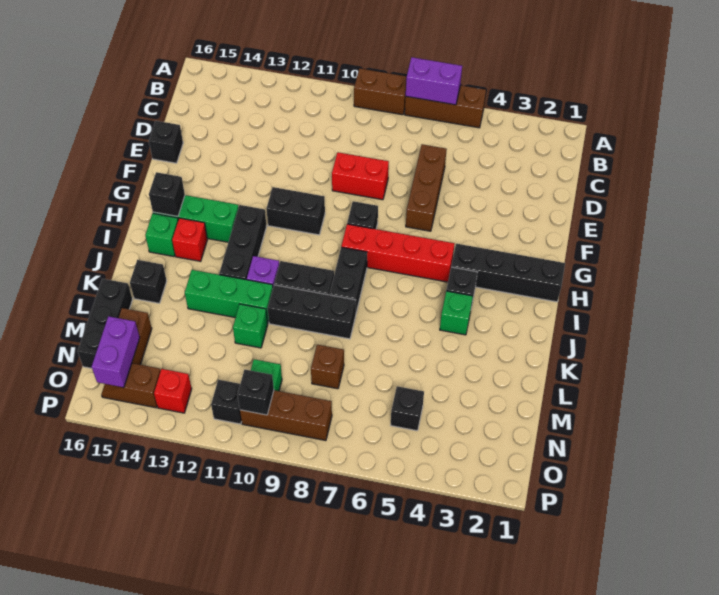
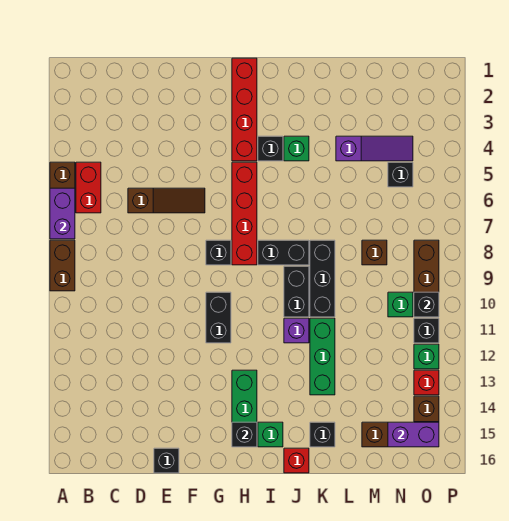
brown 1x3 brick [406,144,447,231] -> brown 1x3 slope [128,188,205,213]
red 1x2 brick [332,152,389,200] -> red 1x2 brick moved to [76,162,101,213]
black 1x4 brick [451,244,565,302] -> red 1x4 brick [232,58,257,161]
black 1x3 brick [219,205,267,280] -> none
red 1x1 brick [172,218,207,261] -> red 1x1 brick moved to [284,448,309,473]
none -> purple 1x3 slope [336,136,413,161]
green 1x1 brick [233,304,268,348] -> green 1x1 brick moved to [414,344,439,369]
black 1x3 brick [78,279,132,368] -> none

